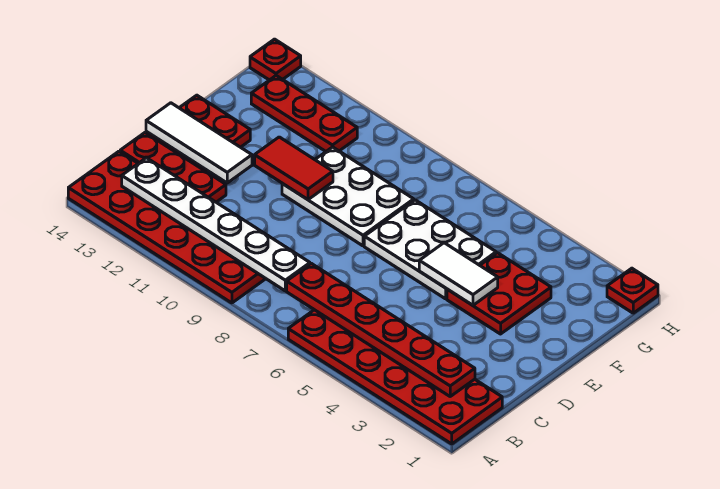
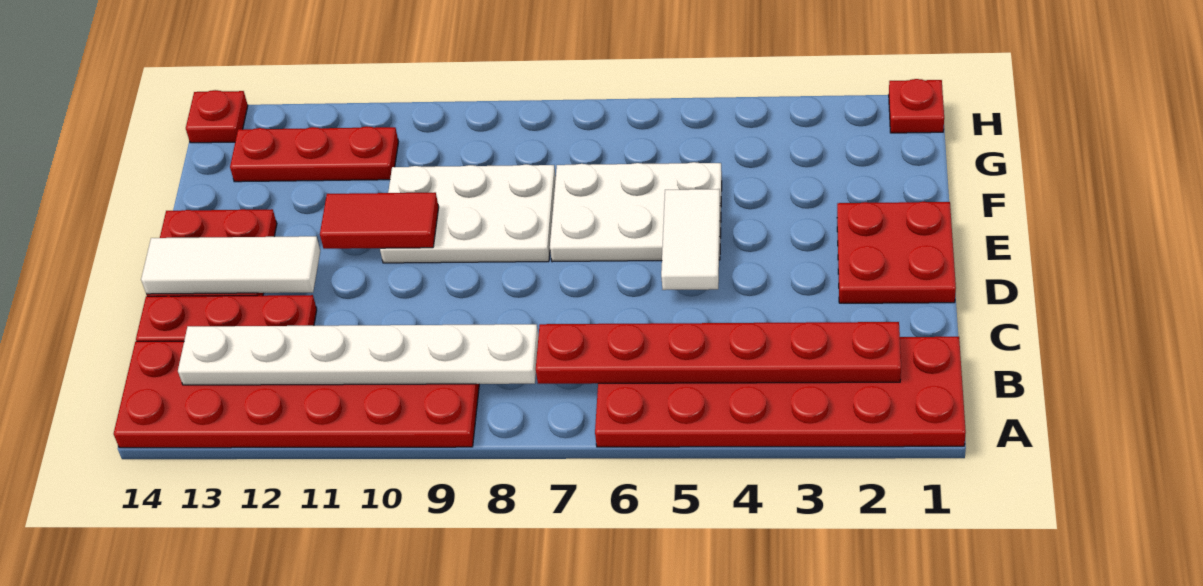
red 2x2 plate [447,253,551,334] -> red 2x2 plate moved to [837,202,956,303]
white 1x2 tile [419,243,498,305] -> white 1x2 tile turned to [661,189,720,290]

